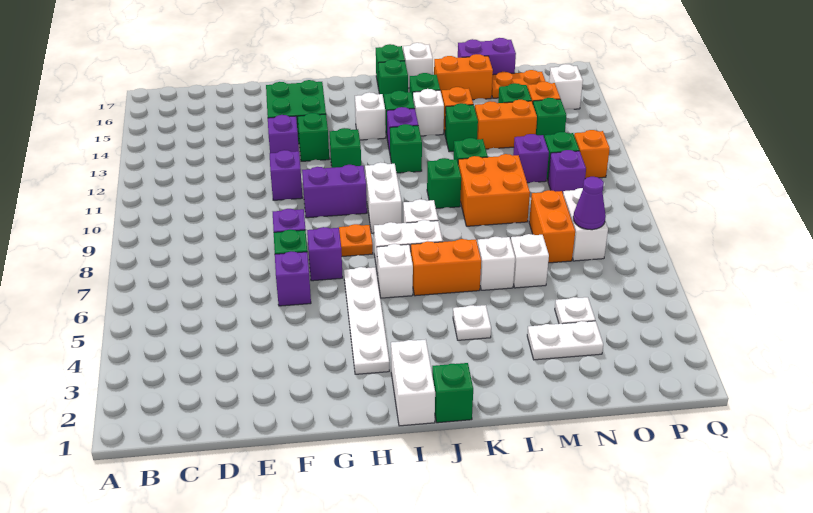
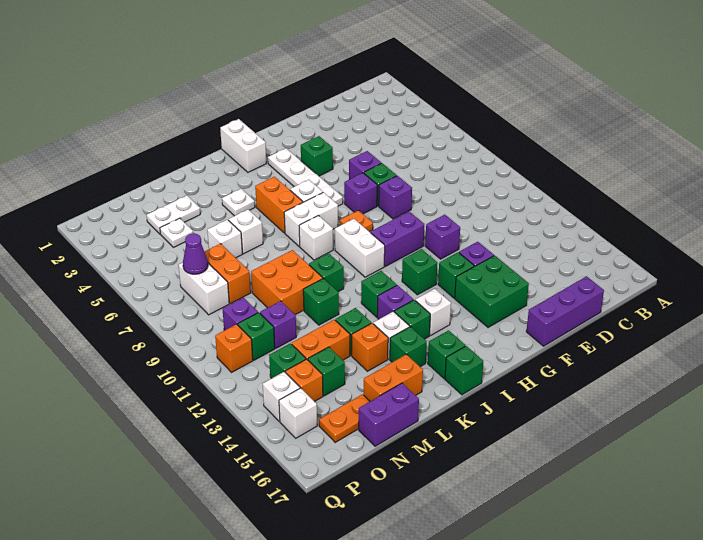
none -> purple 1x3 brick [526,276,604,346]
green 1x1 brick [432,363,473,423] -> green 1x1 brick moved to [301,136,333,176]
orange 1x2 brick [411,239,481,296] -> orange 1x2 brick turned to [255,177,303,233]
white 1x1 brick [403,43,433,88] -> white 1x1 brick moved to [263,372,300,421]

